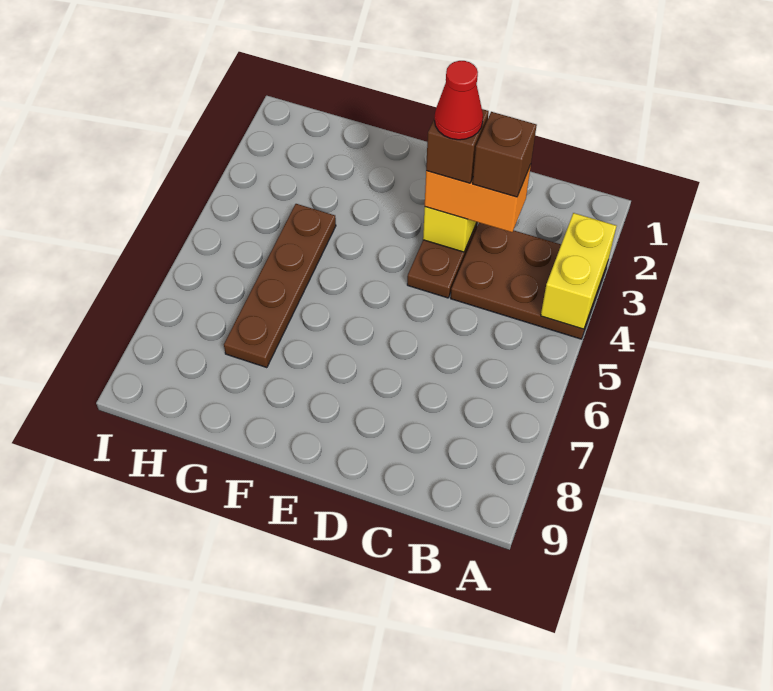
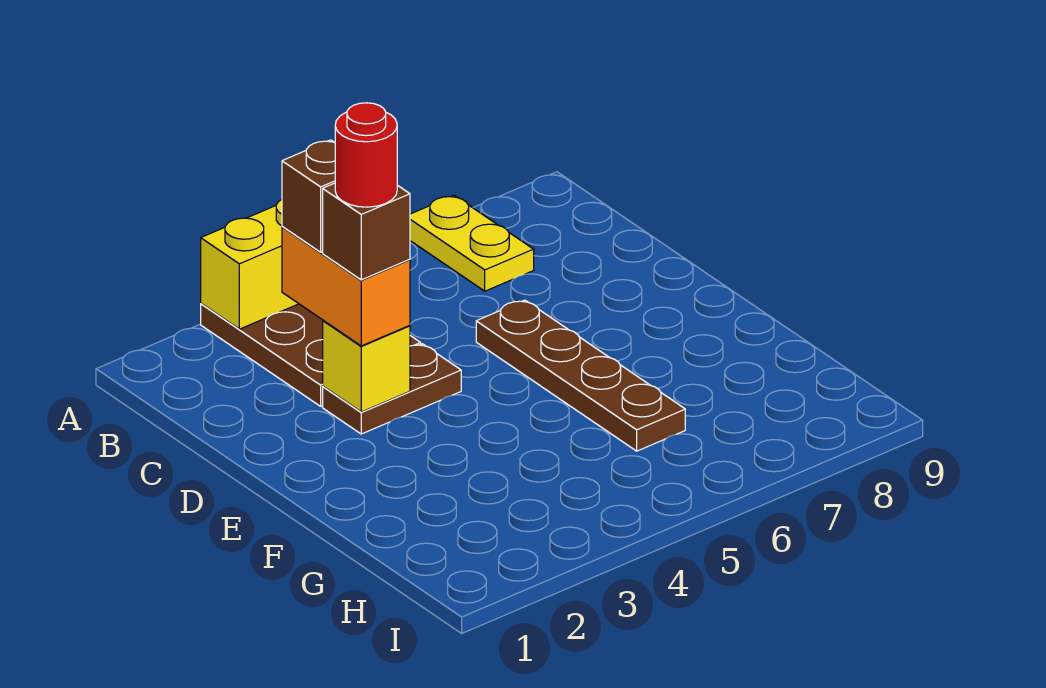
none -> yellow 1x2 plate [410,195,534,291]
red 1x1 cone [435,61,483,140] -> red 1x1 round brick [335,103,397,207]
brown 1x4 plate [224,204,336,368] -> brown 1x4 plate turned to [476,300,685,451]

